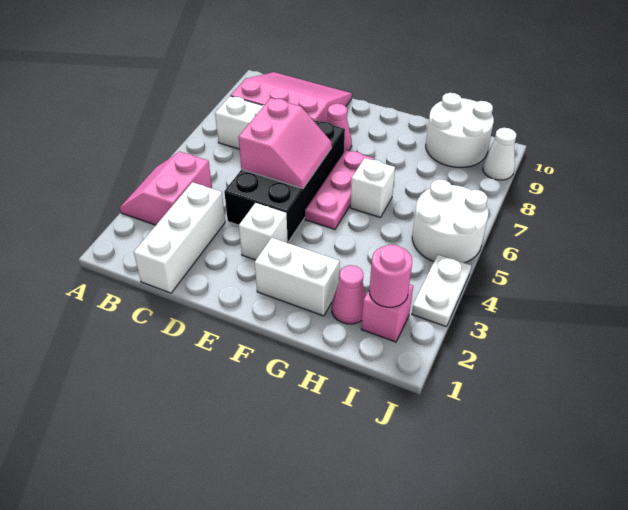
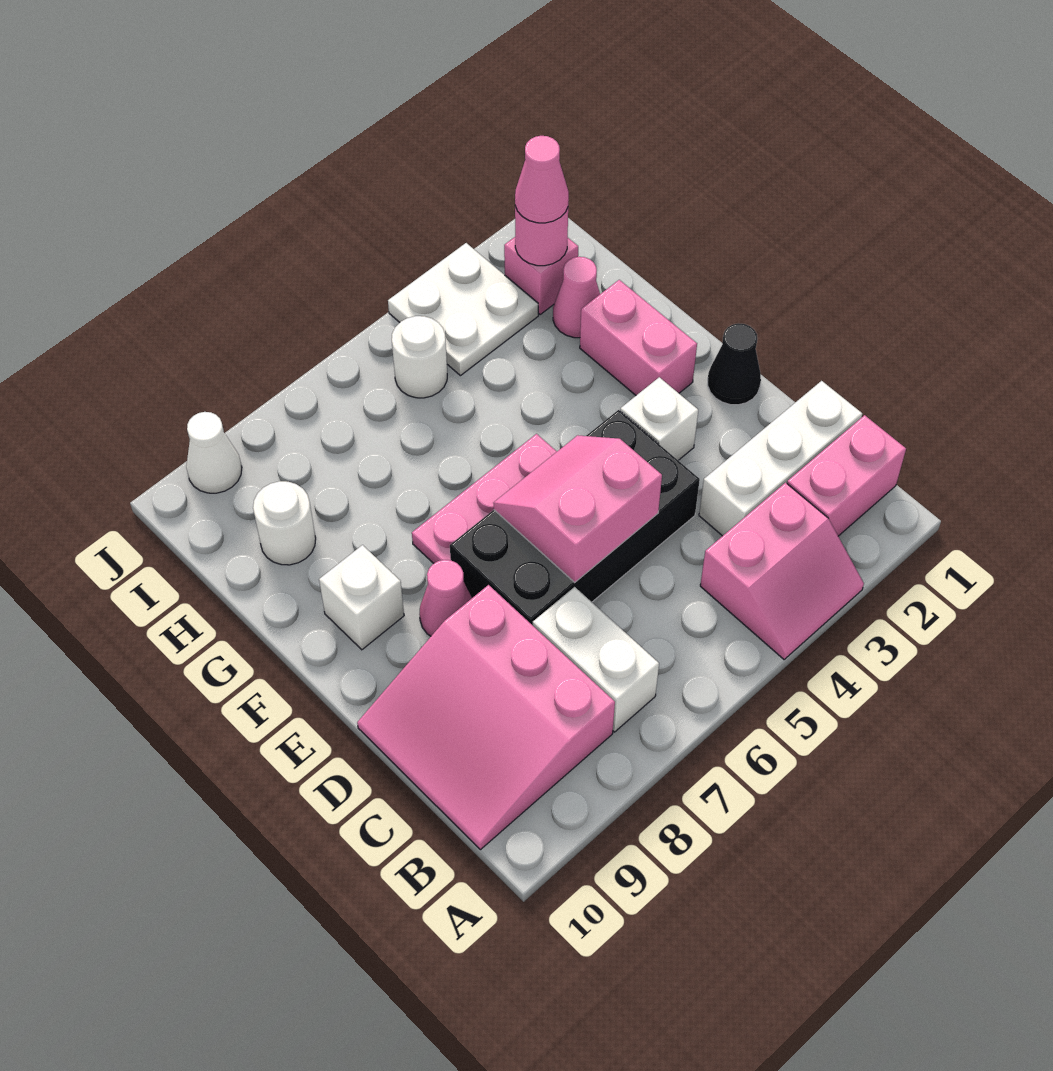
none -> pink 1x2 brick [787,415,906,536]
none -> black 1x1 cone [708,323,761,405]
white 1x2 brick [255,238,340,316] -> pink 1x2 brick [580,280,697,395]
white 1x1 brick [350,158,395,217] -> white 1x1 brick moved to [319,545,404,650]
white 2x2 round brick [426,93,494,167] -> white 1x1 round brick [253,481,316,565]
none -> pink 1x1 cone [515,136,569,223]
white 2x2 round brick [412,179,488,263] -> white 1x1 round brick [392,316,447,398]
white 1x2 plate [412,255,471,327] -> white 2x2 plate [388,243,538,376]

